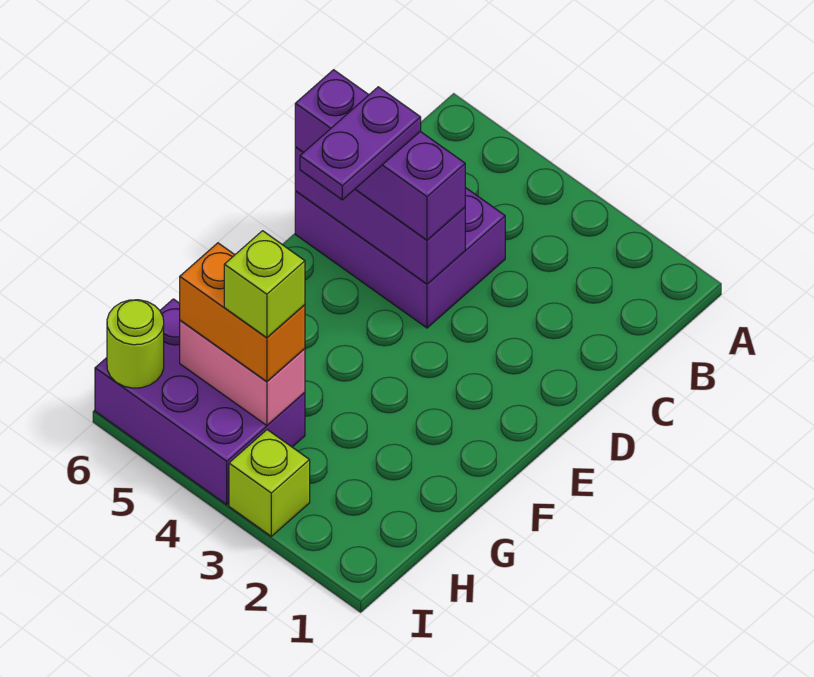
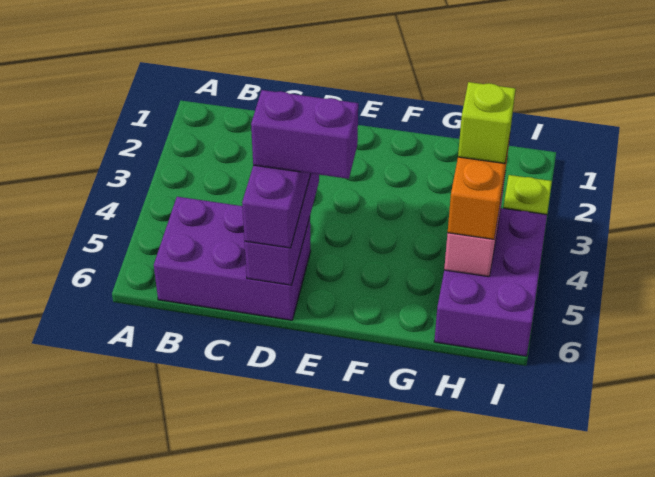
purple 2x3 brick [295,187,505,328] -> purple 2x3 brick turned to [154,197,311,320]
purple 1x2 plate [300,87,421,200] -> purple 1x2 brick [251,90,358,179]
lime 1x1 round brick [107,300,164,388] -> none

